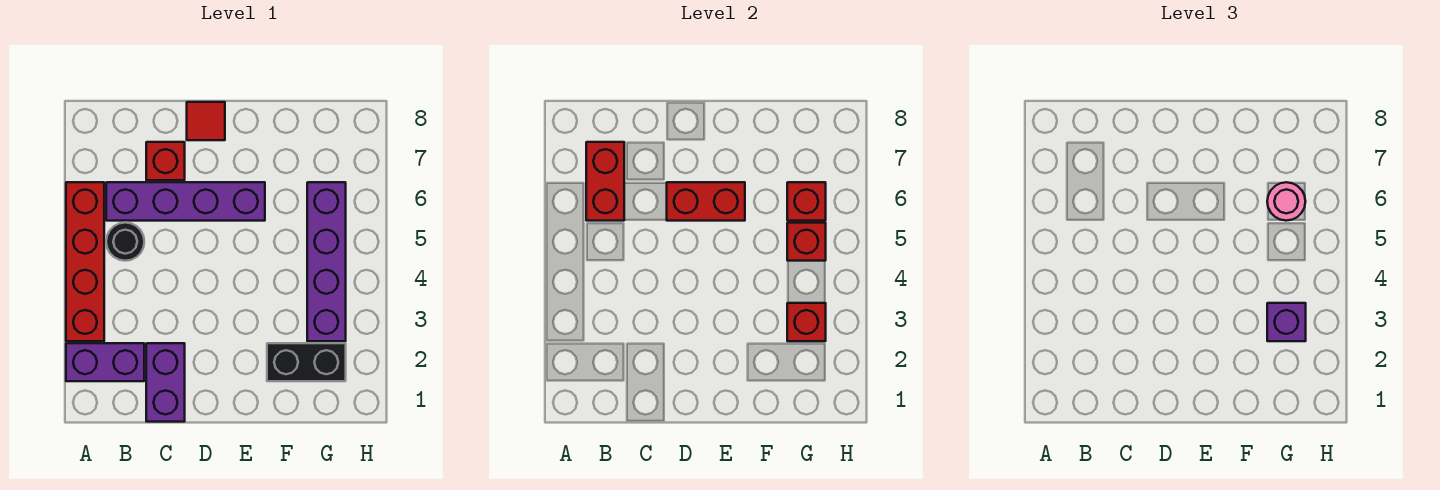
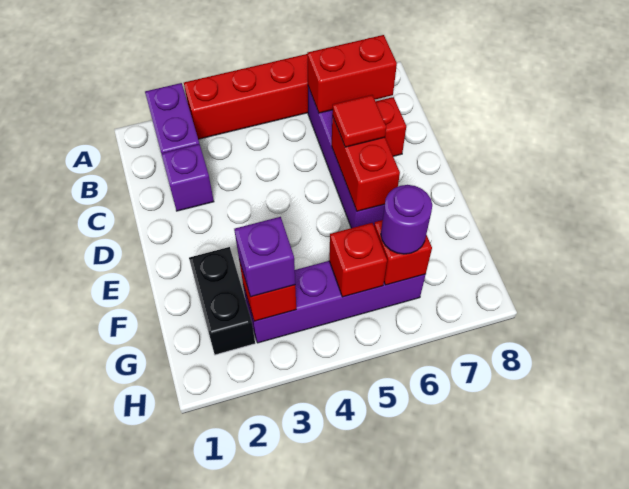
black 1x1 round brick [106,223,144,261] -> none
purple 1x2 brick [146,343,185,422] -> purple 1x1 brick [161,144,214,211]
red 1x1 tile [187,102,225,140] -> red 1x1 tile moved to [332,95,386,147]
pink 1x1 round brick [1267,182,1305,221] -> purple 1x1 round brick [381,185,432,254]

